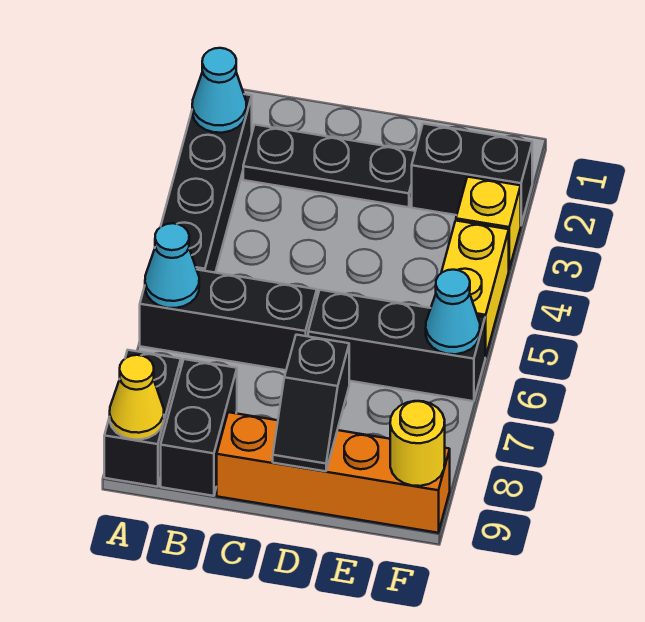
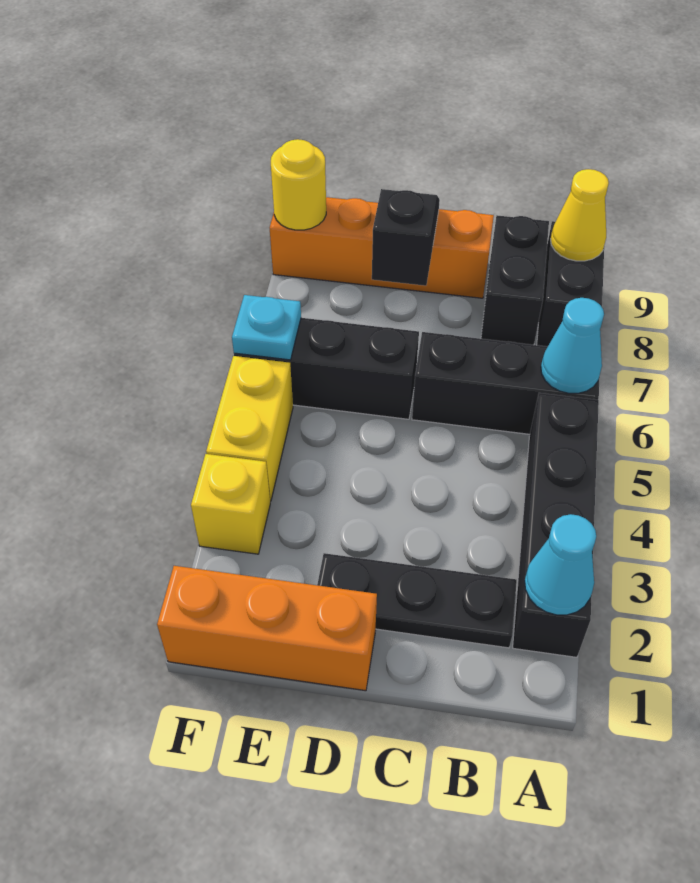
none -> orange 1x3 brick [157,566,377,691]
black 1x2 brick [412,124,532,224] -> none
cyan 1x1 cone [426,270,480,354] -> cyan 1x1 plate [232,295,301,360]

